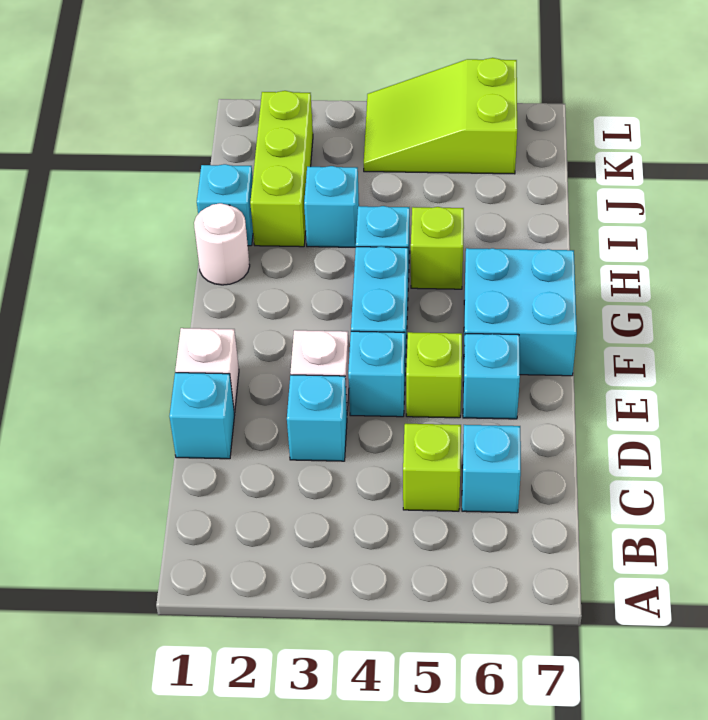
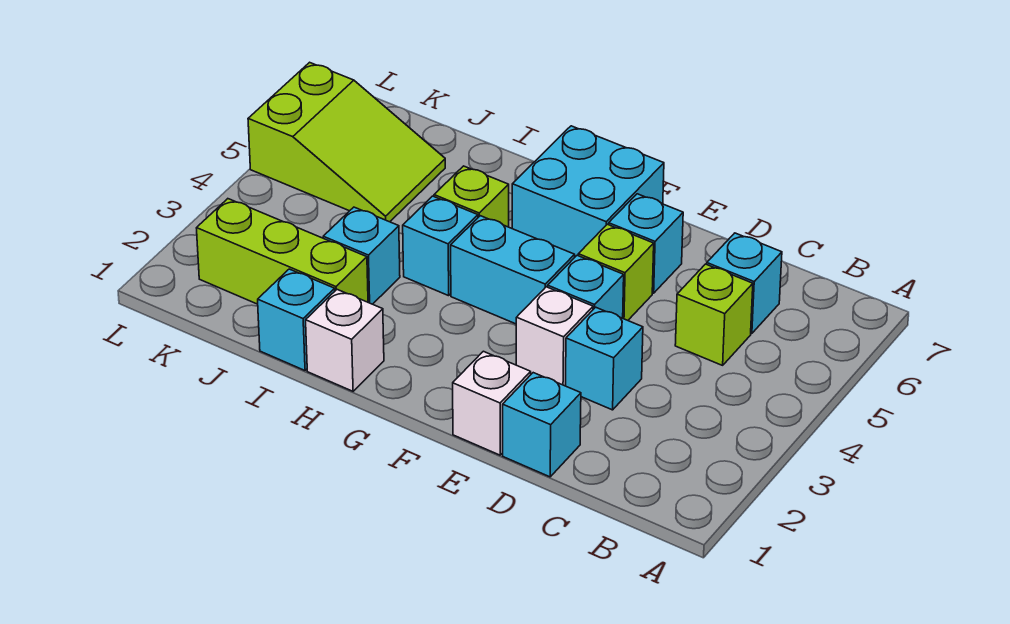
white 1x1 round brick [194,203,250,285] -> white 1x1 brick [306,290,384,391]
lime 2x3 slope [364,58,517,174] -> lime 2x3 slope turned to [248,62,445,222]

